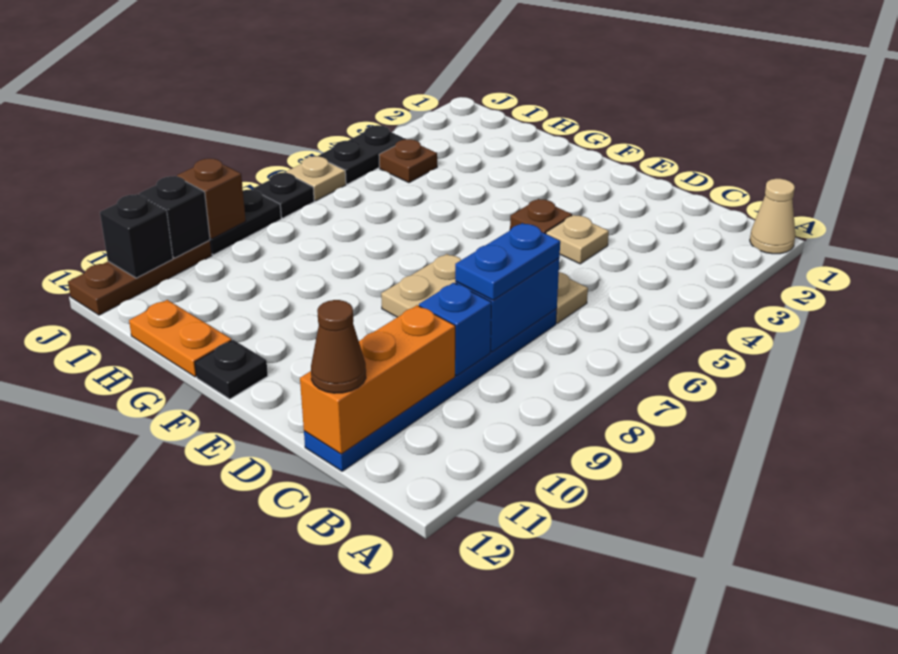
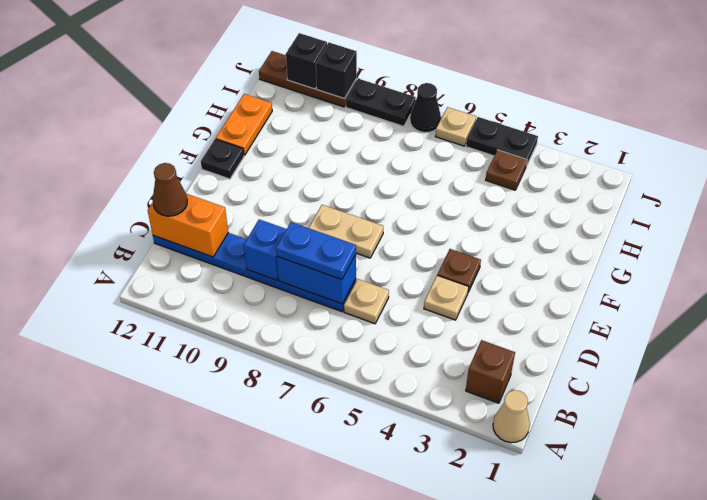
orange 1x3 brick [300,305,455,454] -> orange 1x2 brick [148,194,228,257]
black 1x1 plate [253,173,314,218] -> black 1x1 cone [410,83,441,133]
brown 1x1 brick [177,159,246,239] -> brown 1x1 brick moved to [466,340,515,403]

